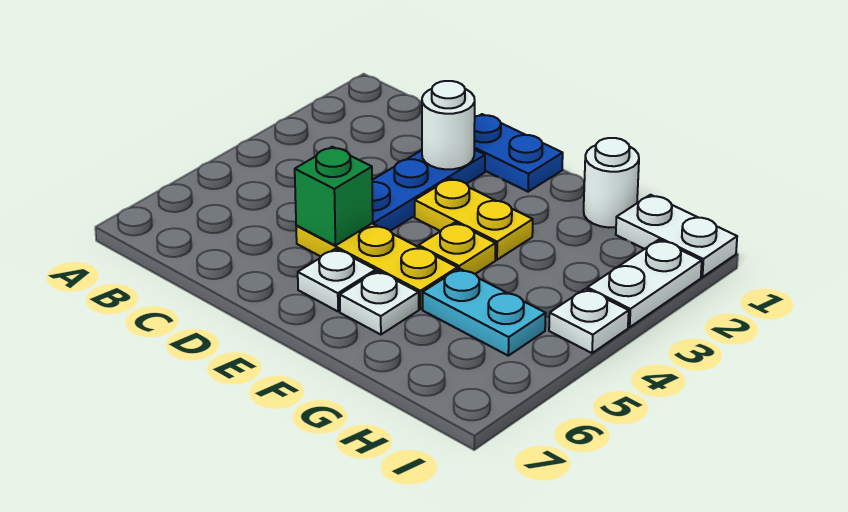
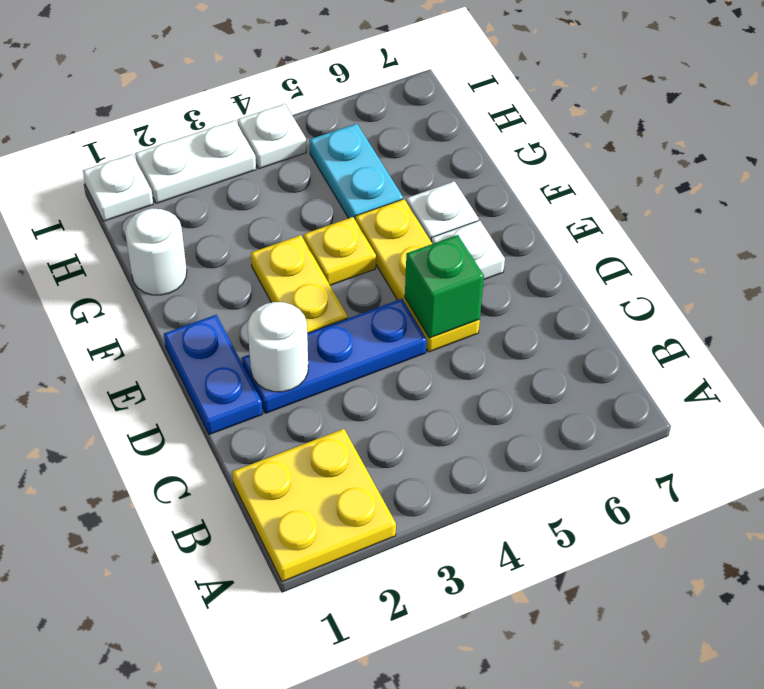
none -> yellow 2x2 plate [232,429,396,582]
white 1x2 plate [616,195,737,277] -> white 1x1 plate [83,154,153,221]

